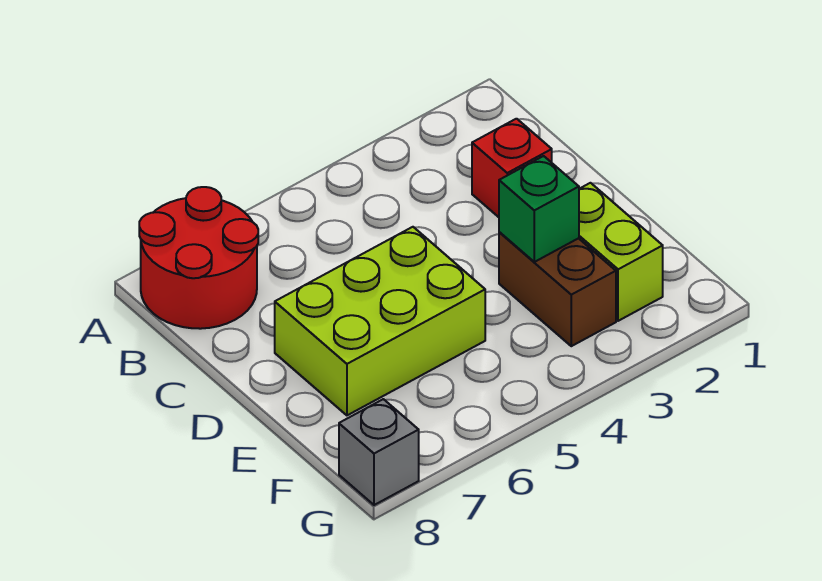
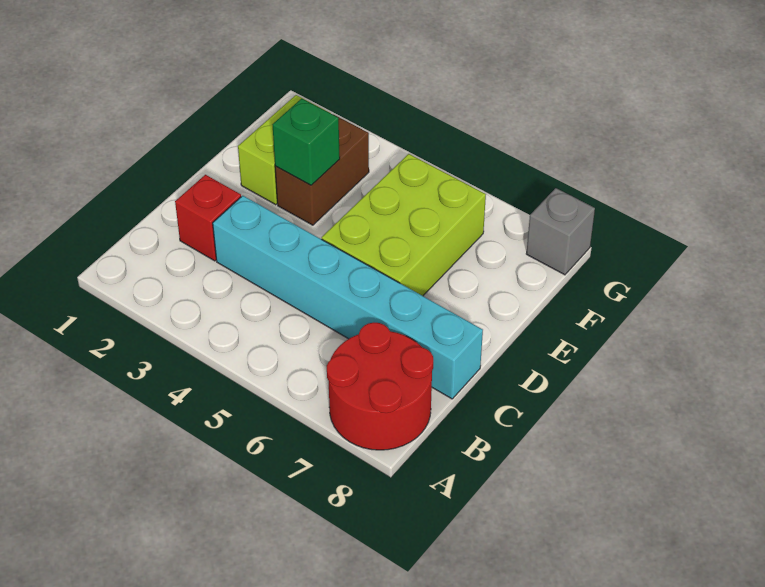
none -> cyan 1x6 brick [213,196,483,399]
lime 2x3 brick [275,227,485,415] -> lime 2x3 brick turned to [322,154,486,296]

